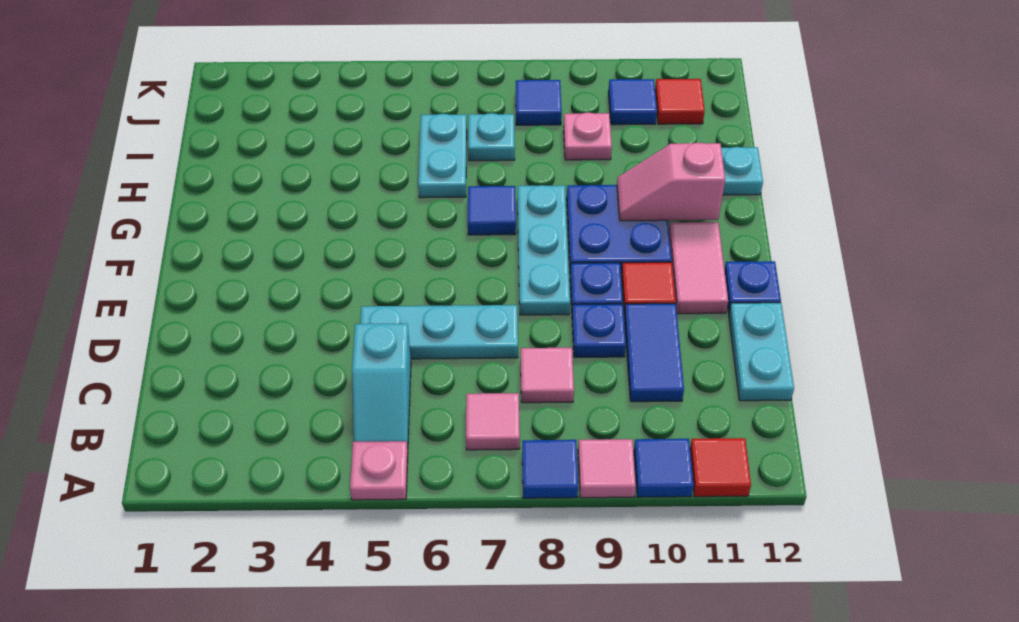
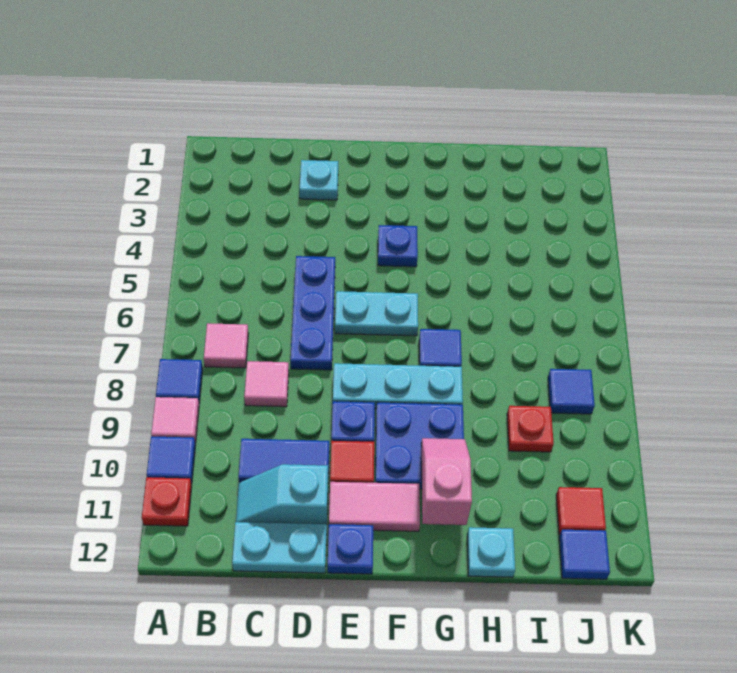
pink 1x1 plate [350,441,408,500] -> none
red 1x1 tile [690,438,751,497] -> red 1x1 plate [142,477,192,526]
cyan 1x2 slope [352,323,411,449] -> cyan 1x2 slope moved to [236,464,328,524]
cyan 1x3 plate [360,305,518,359] -> blue 1x3 plate [291,256,335,370]
blue 1x1 plate [572,304,626,357] -> blue 1x1 plate moved to [378,225,418,267]
cyan 1x2 plate [418,114,467,198] -> cyan 1x2 plate moved to [335,291,418,336]
cyan 1x1 plate [468,113,515,161] -> cyan 1x1 plate moved to [300,160,338,200]
pink 1x1 plate [563,112,612,160] -> red 1x1 plate [507,406,554,452]
blue 1x1 tile [608,79,657,125] -> blue 1x1 tile moved to [559,530,610,579]

